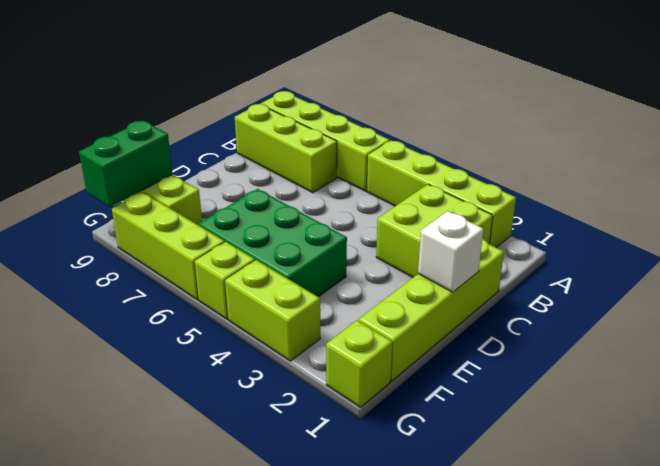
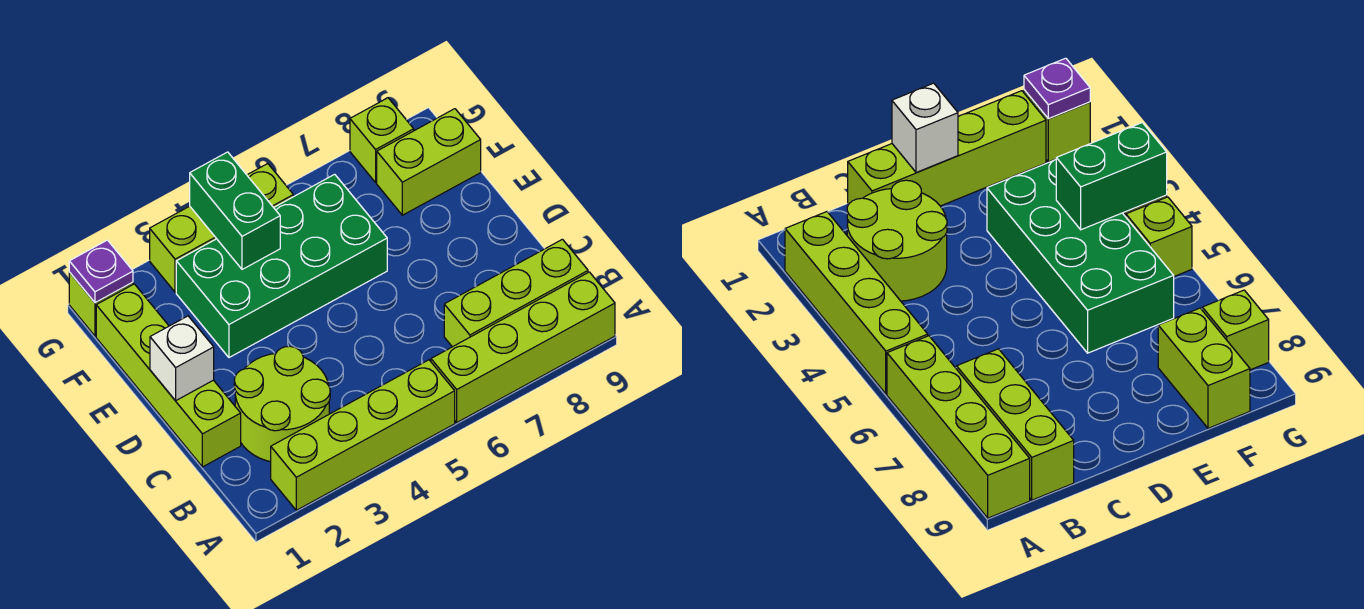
lime 2x2 brick [376,184,493,277] -> lime 2x2 round brick [234,346,330,462]
green 2x3 brick [198,189,347,297] -> green 2x4 brick [176,174,387,358]
green 1x2 brick [79,121,172,207] -> green 1x2 brick moved to [190,152,280,269]
none -> purple 1x1 plate [69,240,133,303]
lime 1x3 brick [112,192,224,300] -> lime 1x1 brick [350,98,414,182]

